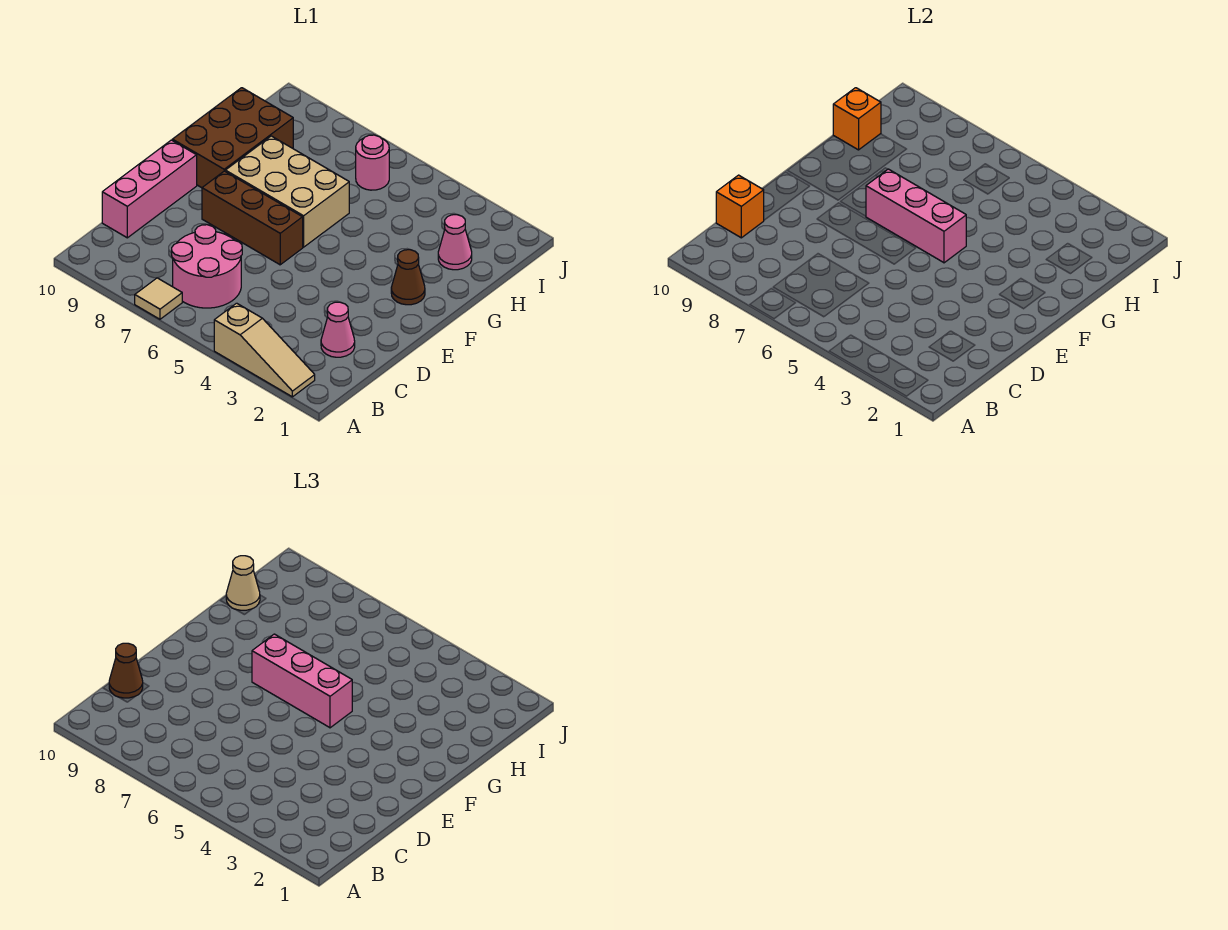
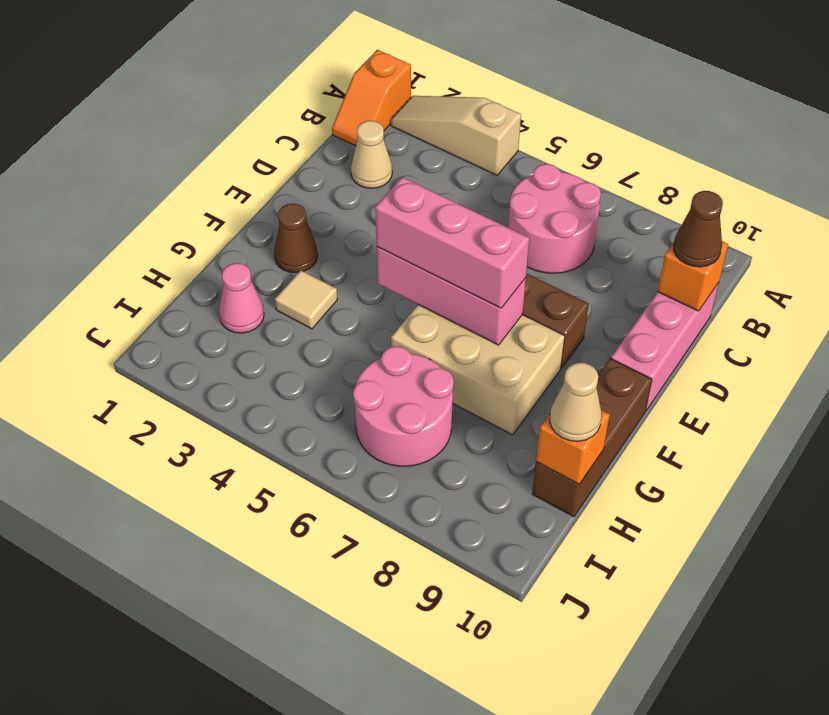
none -> orange 1x2 slope [332,50,411,146]
tan 1x1 tile [135,278,182,319] -> tan 1x1 tile moved to [275,270,337,329]
pink 1x1 cone [321,302,355,357] -> tan 1x1 cone [351,121,392,188]
brown 2x3 brick [172,88,293,188] -> brown 1x3 brick [532,358,652,517]
pink 1x1 round brick [356,135,389,190] -> pink 2x2 round brick [353,346,454,466]

